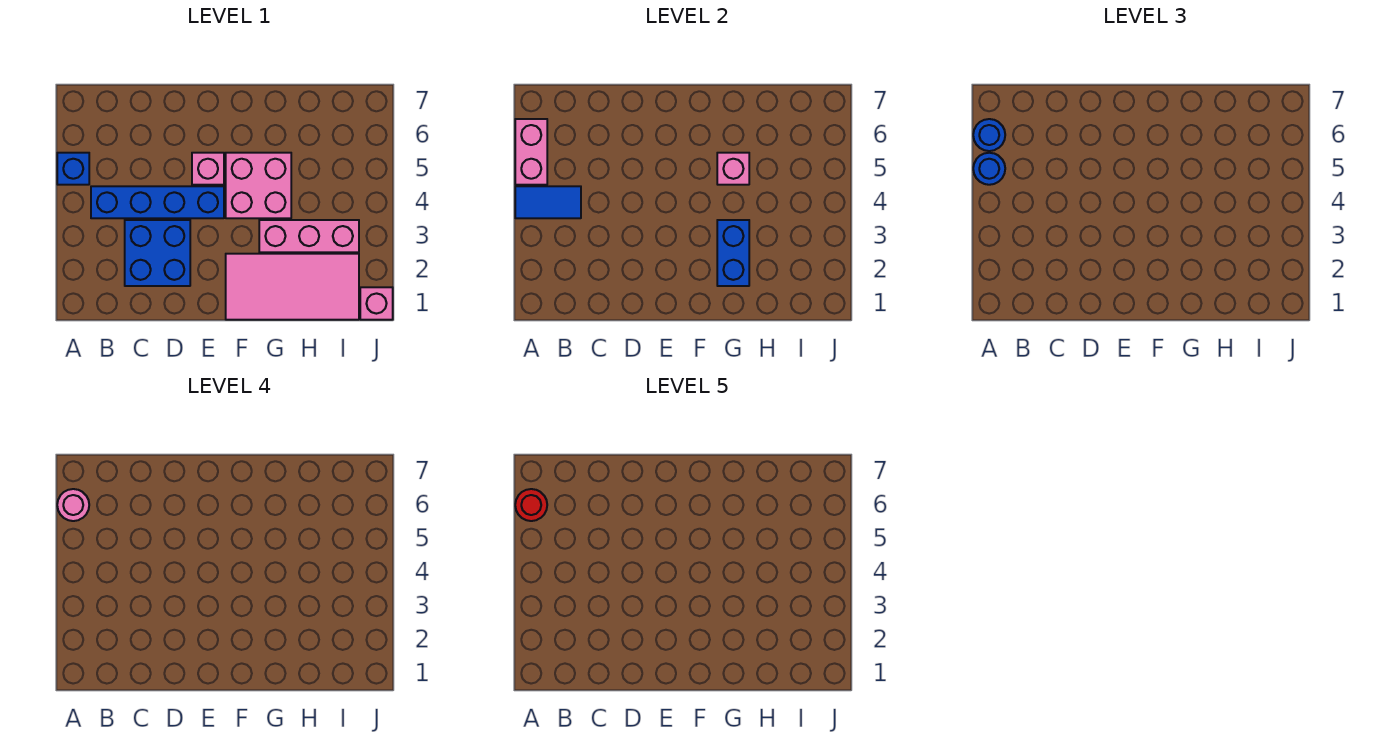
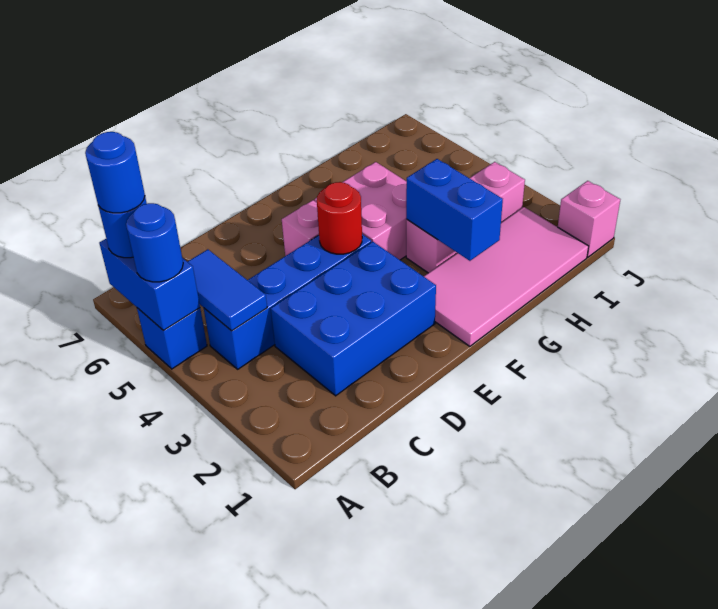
blue 1x2 tile [515,186,581,218] -> blue 1x2 tile turned to [188,249,267,331]
pink 1x2 brick [515,119,547,185] -> blue 1x2 brick [99,239,200,331]
pink 1x1 round brick [57,489,89,521] -> blue 1x1 round brick [85,132,145,213]
red 1x1 round brick [515,489,547,521] -> red 1x1 round brick moved to [317,182,362,254]
blue 2x2 brick [125,220,190,286] -> blue 2x3 brick [271,242,436,396]
pink 1x1 brick [717,153,749,185] -> none

